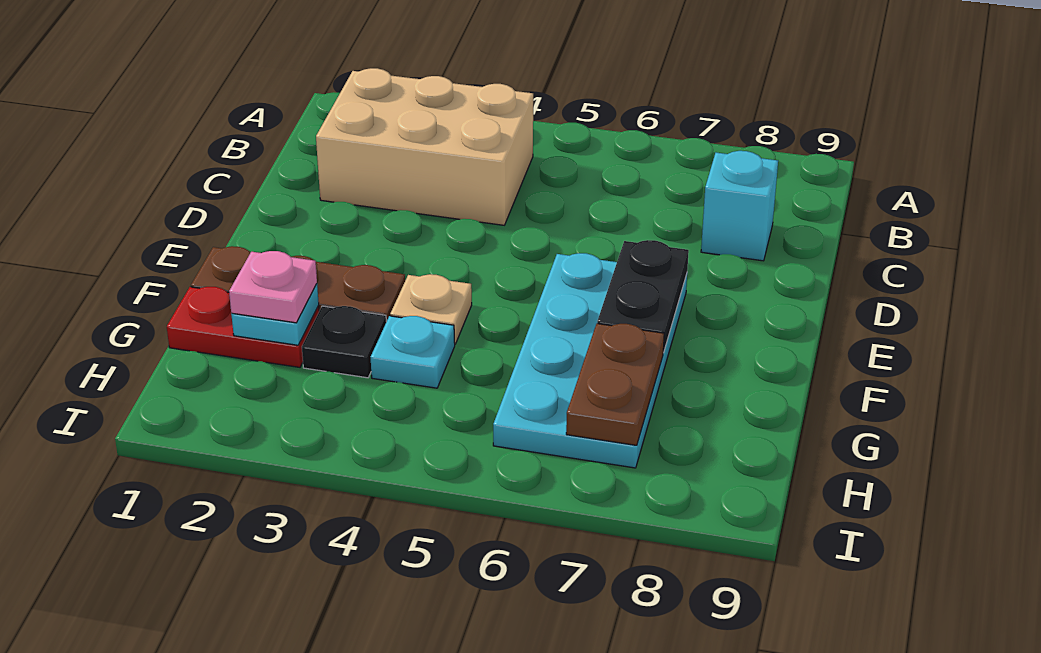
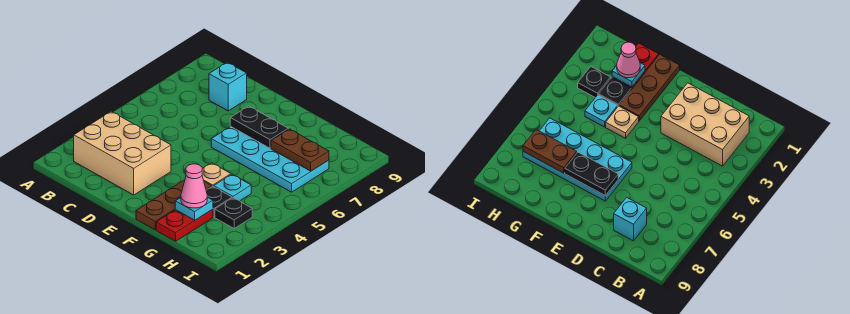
tan 2x3 brick [316,68,533,225] -> tan 2x3 brick turned to [74,111,171,195]
pink 1x1 plate [229,251,317,323] -> pink 1x1 cone [181,164,207,208]
none -> black 1x1 plate [215,198,252,228]

